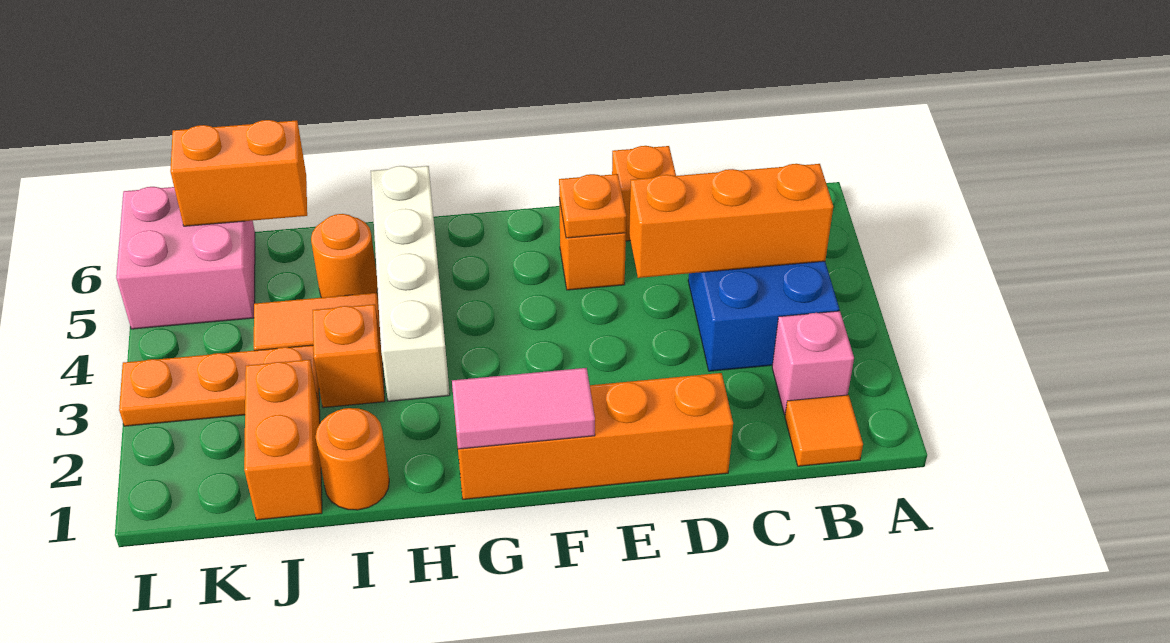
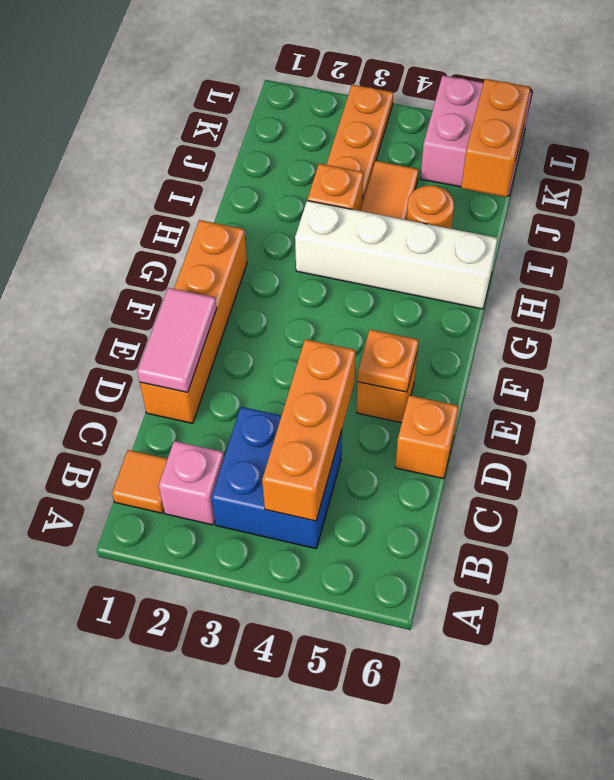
pink 1x2 tile [452,368,595,449] -> pink 1x2 tile moved to [137,288,217,392]
orange 1x1 round brick [316,408,389,510] -> none
orange 1x2 brick [244,360,322,520] -> none

